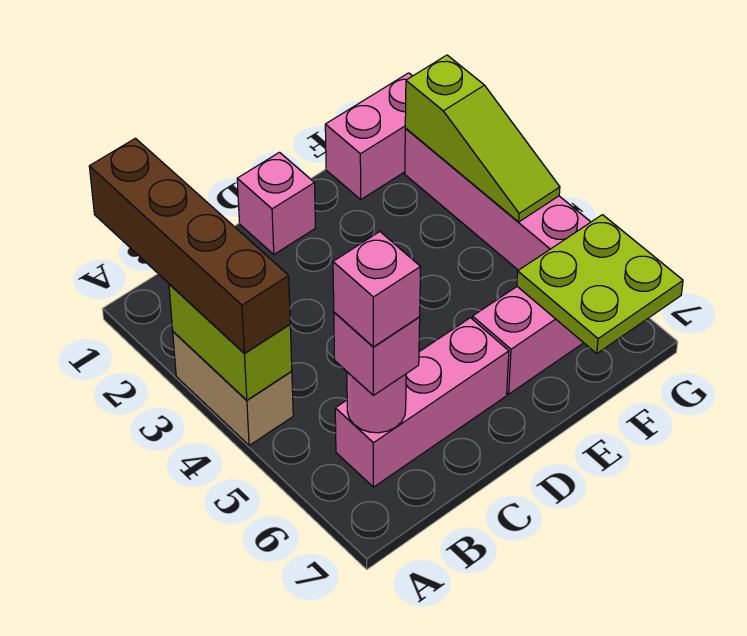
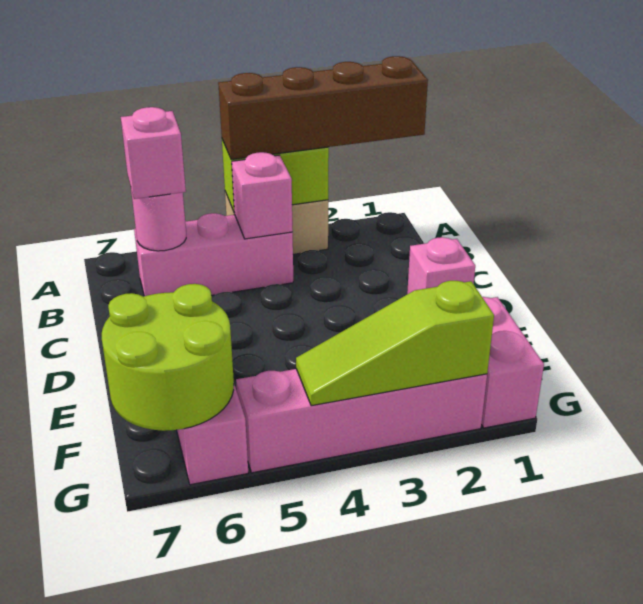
pink 1x3 brick [335,318,509,487] -> pink 1x3 brick turned to [134,213,293,296]
pink 1x1 brick [333,232,421,347] -> pink 1x1 brick moved to [232,152,293,239]
lime 2x2 plate [517,215,683,353] -> lime 2x2 round brick [102,284,234,431]

